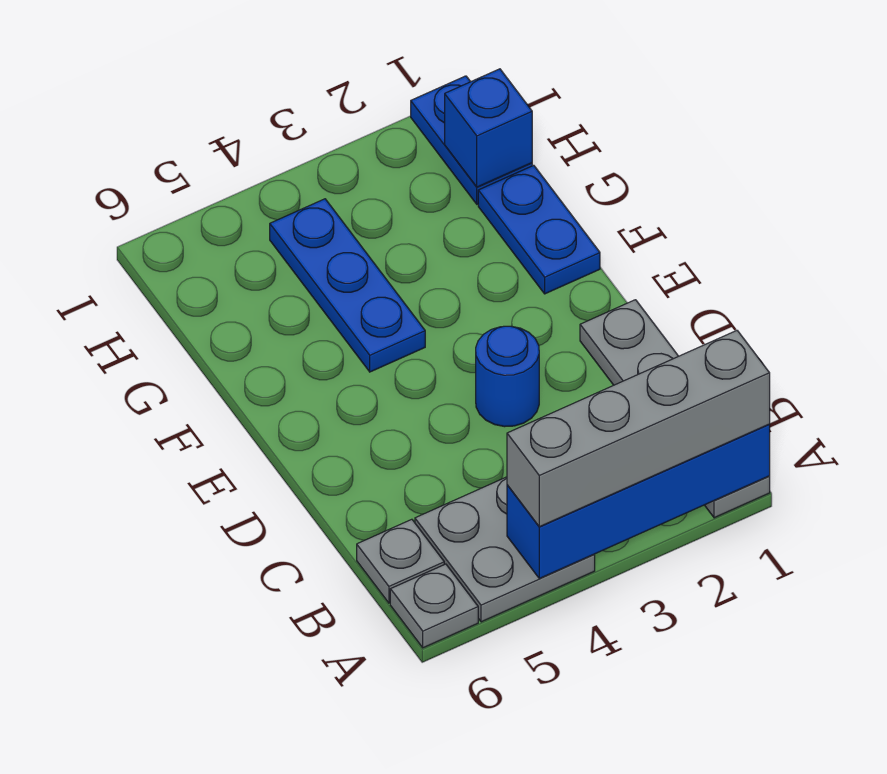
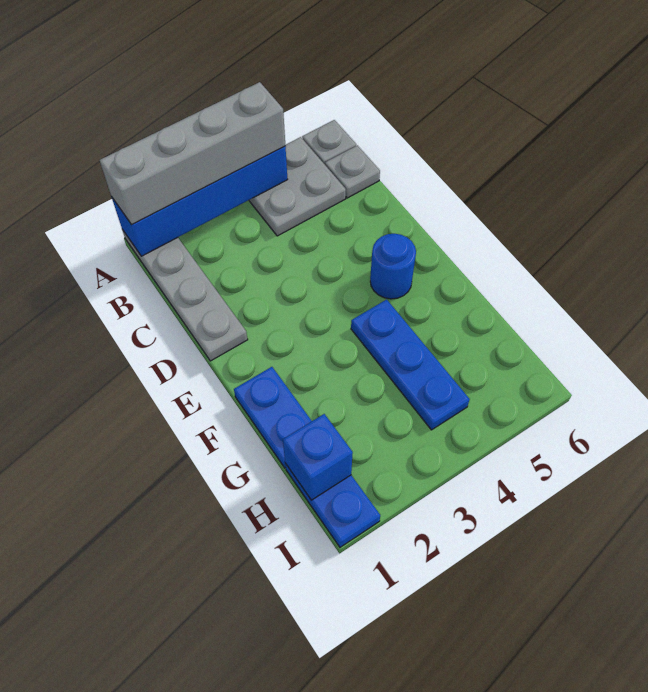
blue 1x1 round brick [476,326,539,427] -> blue 1x1 round brick moved to [370,234,416,299]

